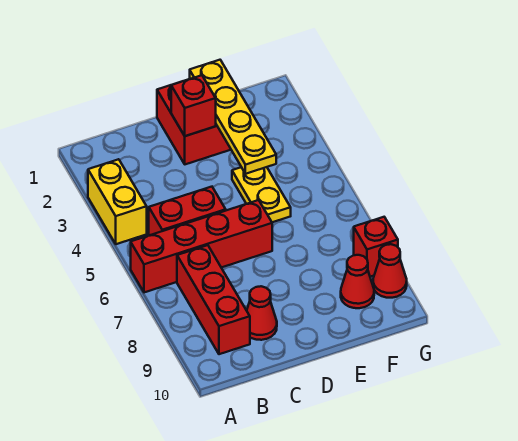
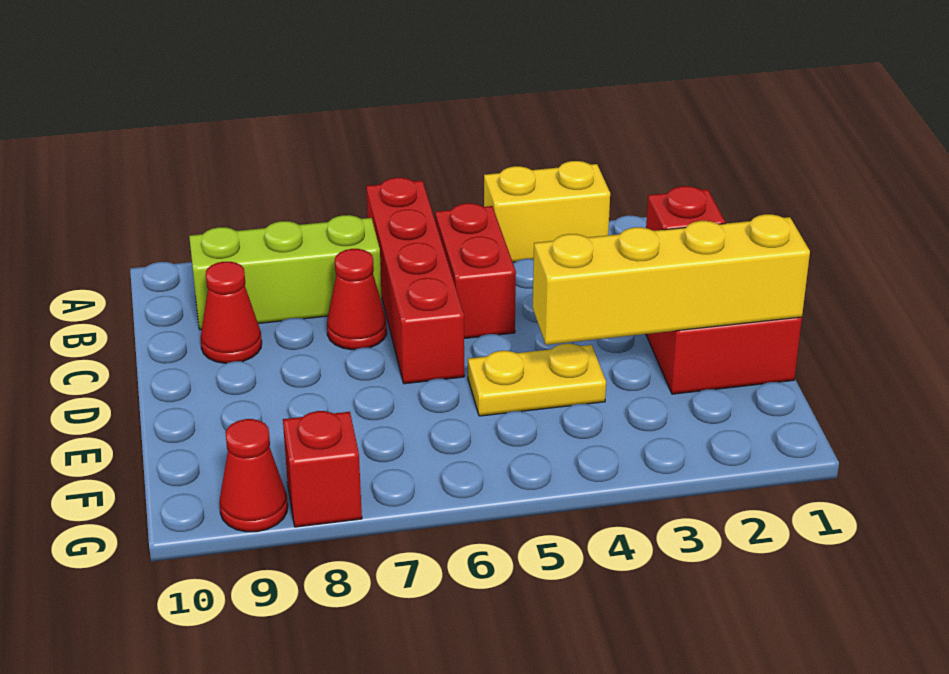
red 1x3 brick [177,245,250,354] -> lime 1x3 brick [189,215,382,330]
yellow 1x4 plate [190,60,276,174] -> yellow 1x4 brick [533,214,810,345]
red 1x1 cone [341,255,374,308] -> red 1x1 cone moved to [327,249,387,350]

